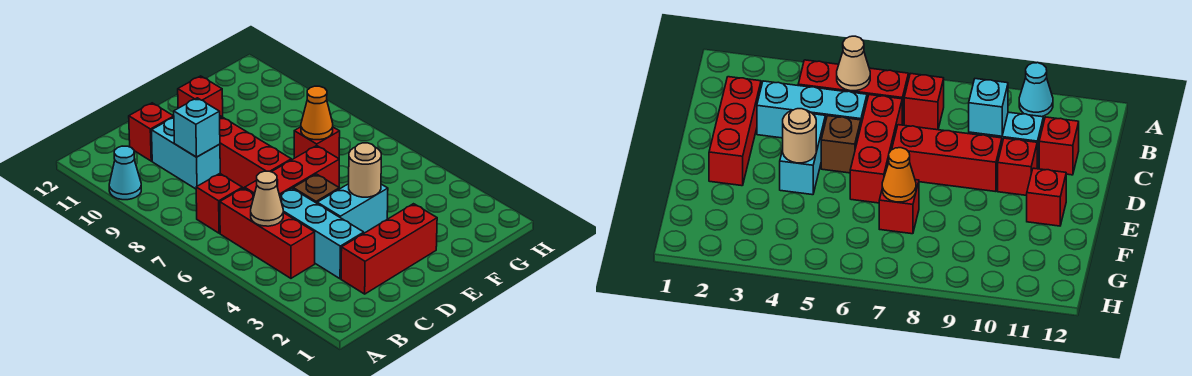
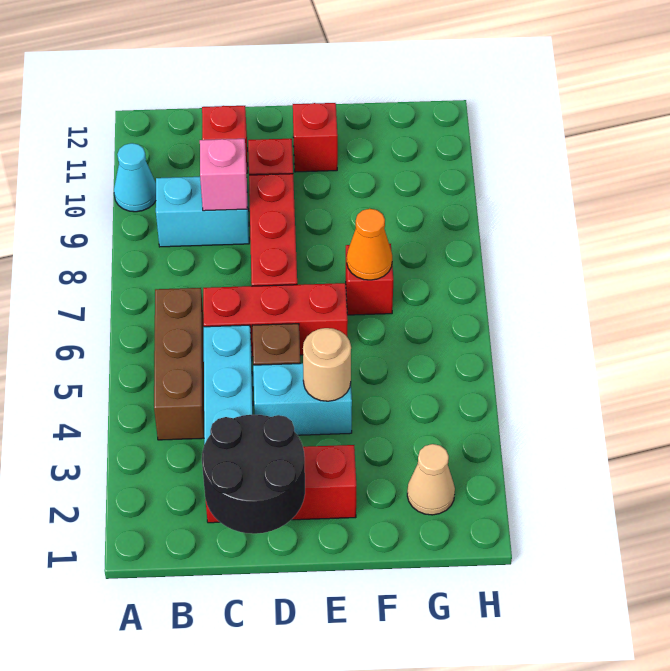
red 1x3 brick [220,188,315,278] -> brown 1x3 brick [154,288,204,440]
tan 1x1 cone [251,171,283,226] -> tan 1x1 cone moved to [407,444,455,515]
red 1x1 brick [196,174,242,233] -> none
none -> black 2x2 round brick [202,415,305,534]
cyan 1x2 brick [152,117,220,189] -> cyan 1x2 brick turned to [156,177,249,247]
cyan 1x1 brick [174,98,220,157] -> pink 1x1 brick [200,139,248,211]

